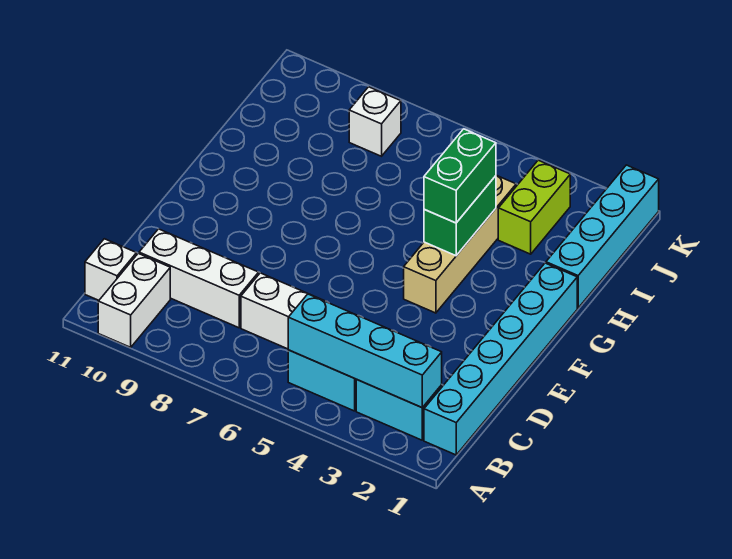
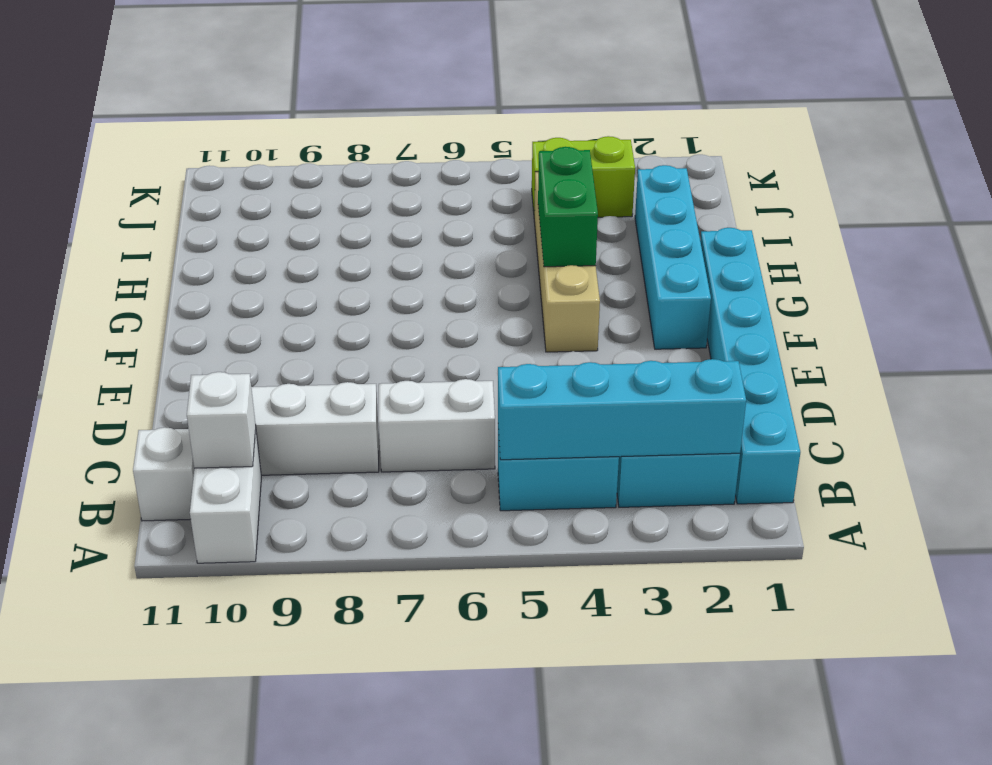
green 1x2 brick [424,129,496,223] -> none
cyan 1x4 brick [546,165,659,308] -> cyan 1x4 brick moved to [635,165,711,349]
lime 1x2 brick [498,160,570,254] -> lime 1x2 brick turned to [532,136,635,217]
white 1x1 brick [349,87,401,156] -> white 1x1 brick moved to [187,372,256,468]

